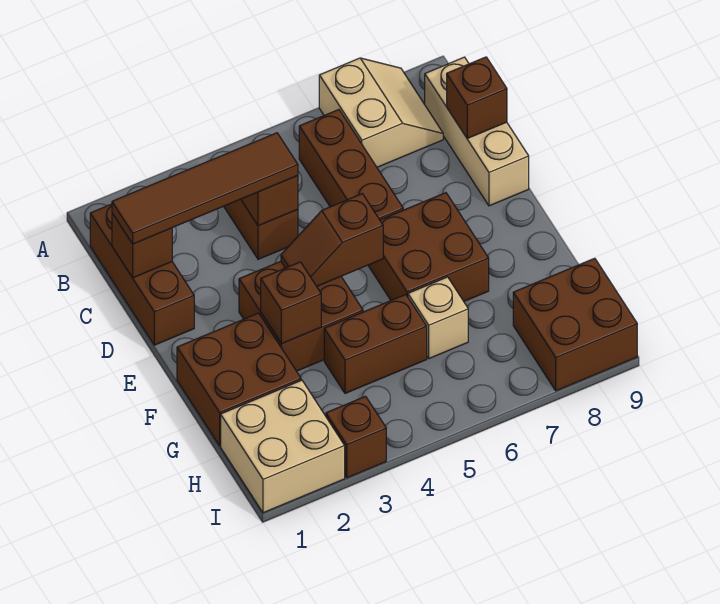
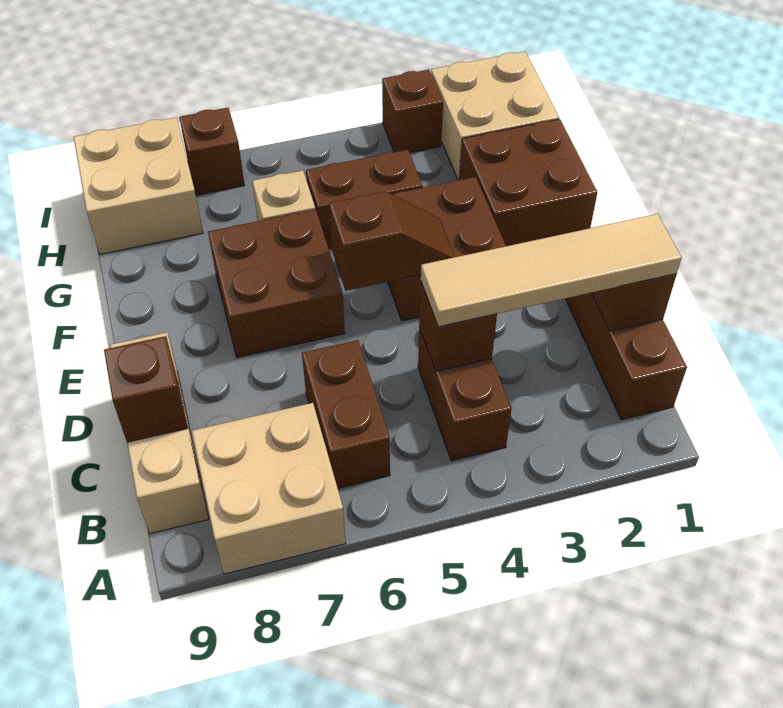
tan 2x2 slope [319,58,443,167] -> tan 2x2 brick [192,403,346,574]
brown 1x3 brick [299,110,403,220] -> brown 1x2 brick [302,340,390,488]
brown 1x4 tile [112,133,298,244] -> tan 1x4 tile [421,214,681,327]
brown 1x1 brick [261,262,321,344] -> brown 1x1 brick moved to [179,108,244,195]
brown 2x2 brick [513,258,637,391] -> tan 2x2 brick [74,117,203,254]

